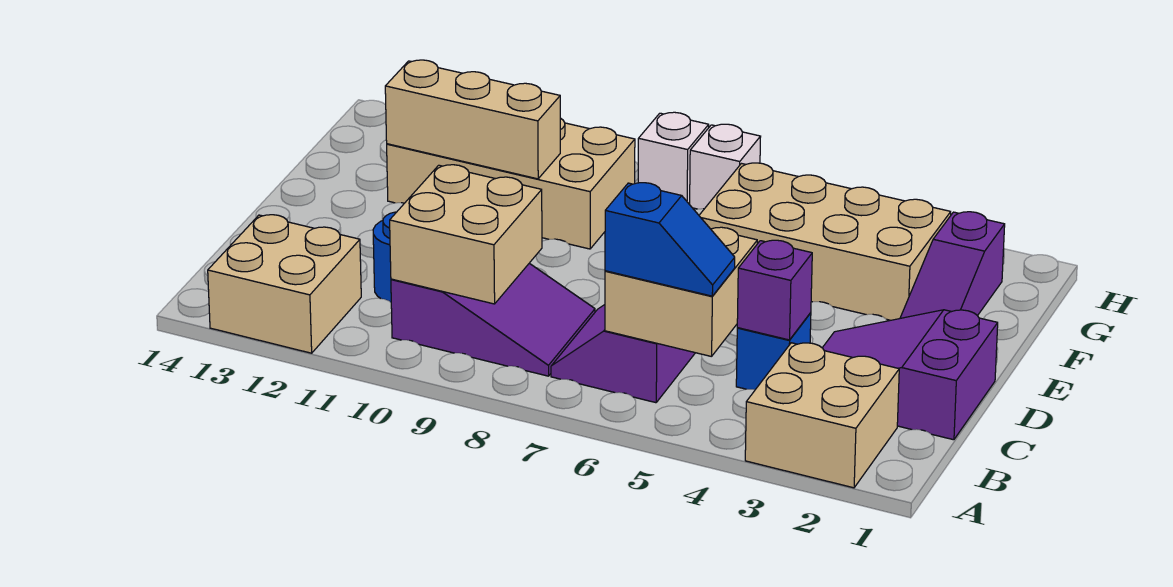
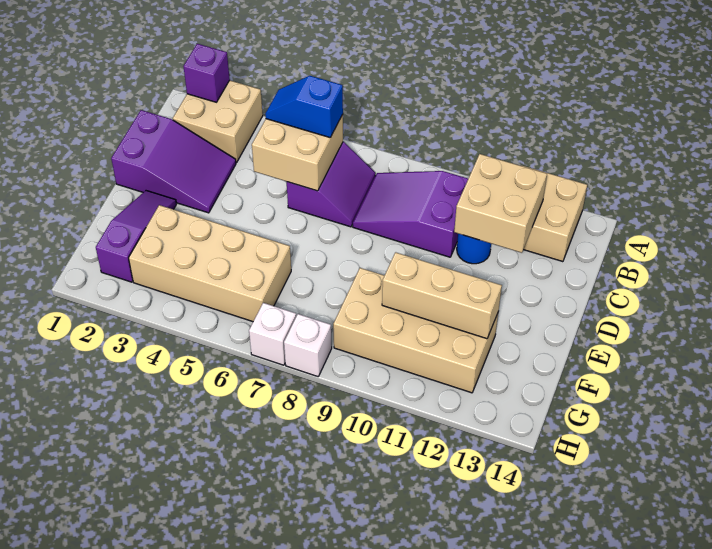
tan 2x2 brick [390,165,542,304] -> tan 2x2 brick moved to [454,154,547,253]
blue 1x1 brick [736,313,811,390] -> none
purple 1x1 brick [737,240,812,340] -> purple 1x1 brick moved to [183,44,230,102]

